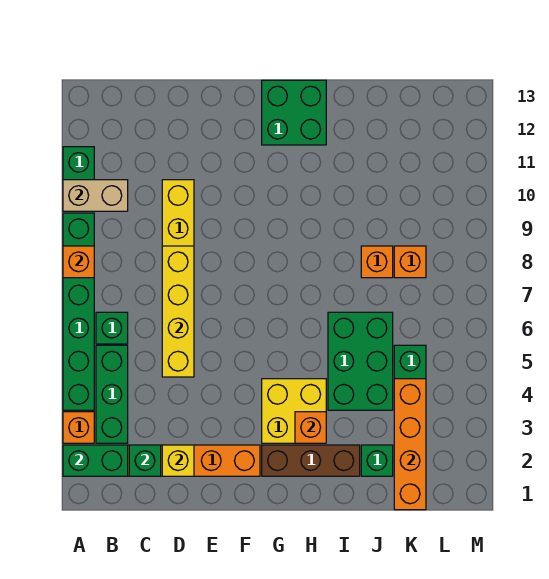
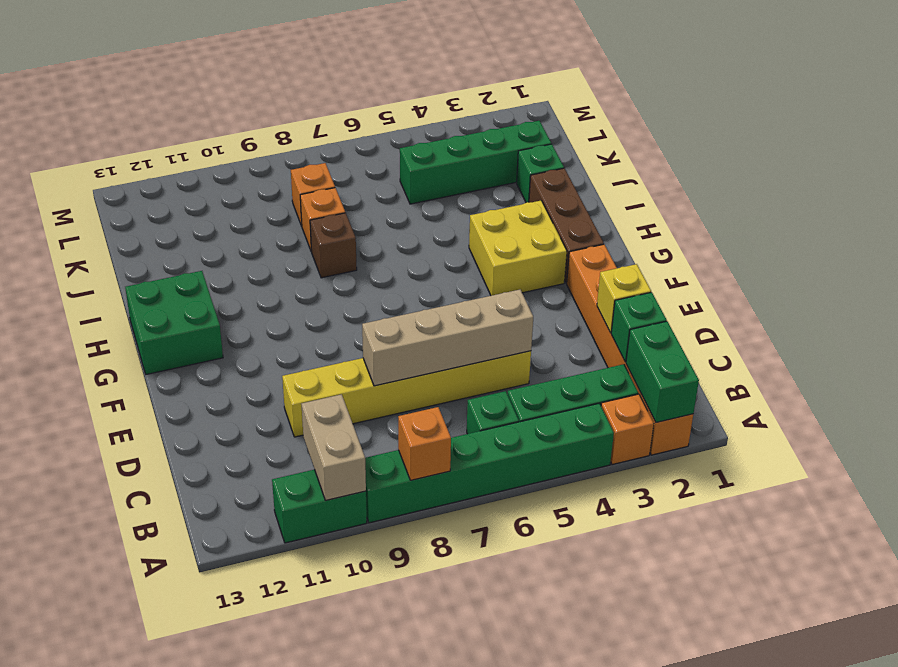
yellow 1x4 brick [162,246,194,377] -> tan 1x4 brick [362,290,533,386]
orange 1x1 brick [295,412,326,443] -> none
green 2x3 brick [328,312,393,410] -> none
none -> brown 1x1 brick [310,213,357,278]
orange 1x4 brick [394,379,426,510] -> none

